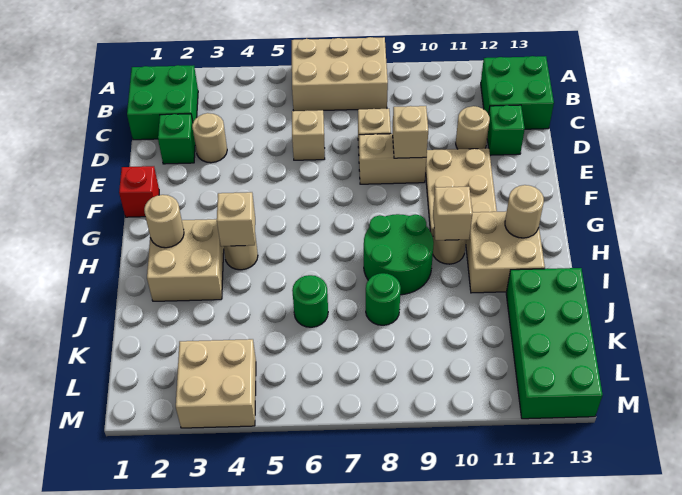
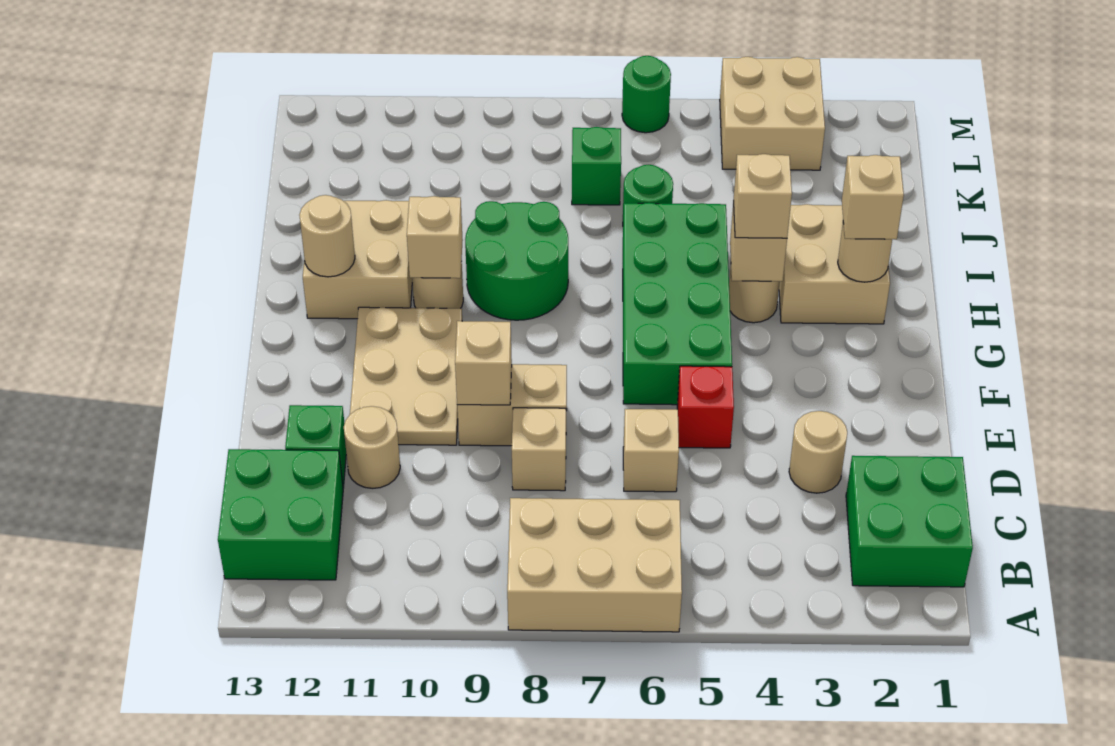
green 1x1 brick [158,114,195,164] -> green 1x1 brick moved to [572,127,621,205]
red 1x1 brick [119,166,159,217] -> red 1x1 brick moved to [677,366,734,448]
none -> tan 1x1 brick [842,155,904,239]
none -> tan 1x1 brick [733,154,792,238]
green 1x1 round brick [366,273,401,325] -> green 1x1 round brick moved to [622,56,671,133]
green 2x4 brick [506,268,603,419] -> green 2x4 brick moved to [623,203,732,405]

